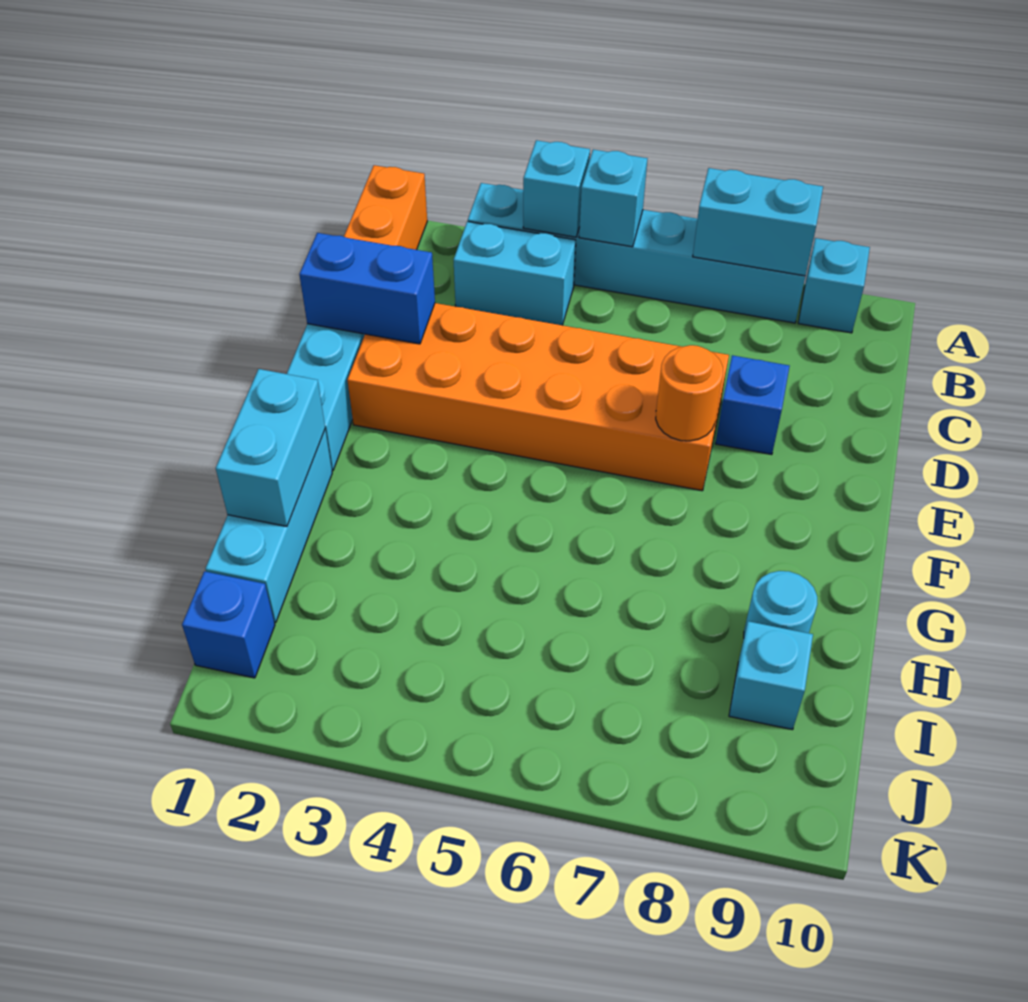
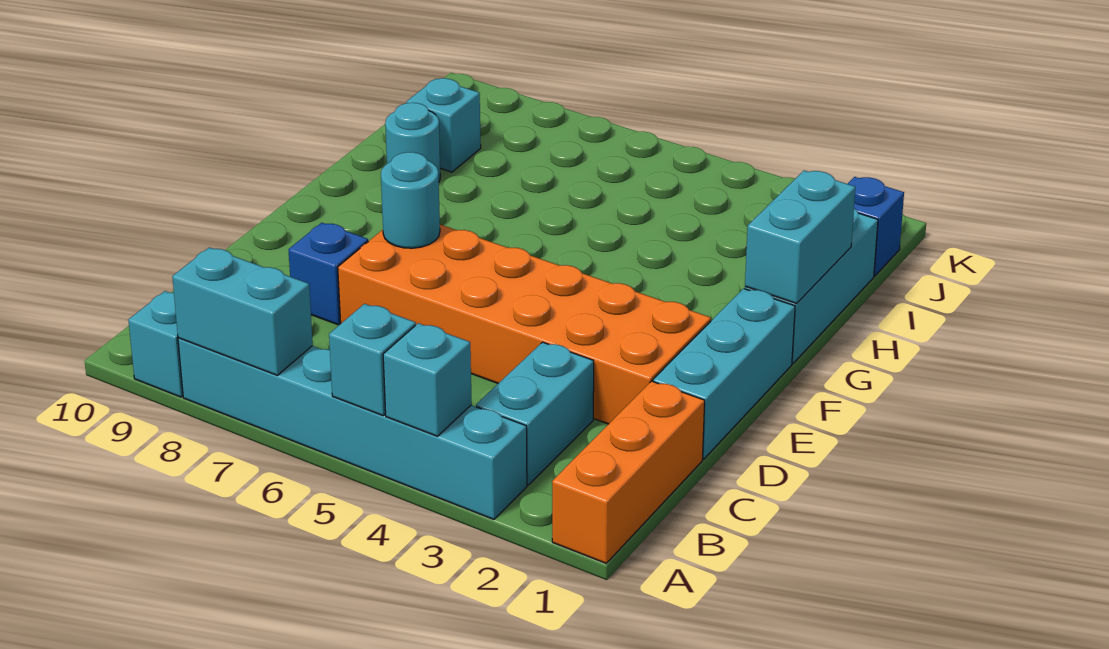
cyan 1x2 brick [454,221,576,325] -> cyan 1x2 brick turned to [476,342,594,485]
blue 1x2 brick [299,233,435,344] -> none
orange 1x1 round brick [656,345,723,441] -> cyan 1x1 round brick [381,152,440,248]

